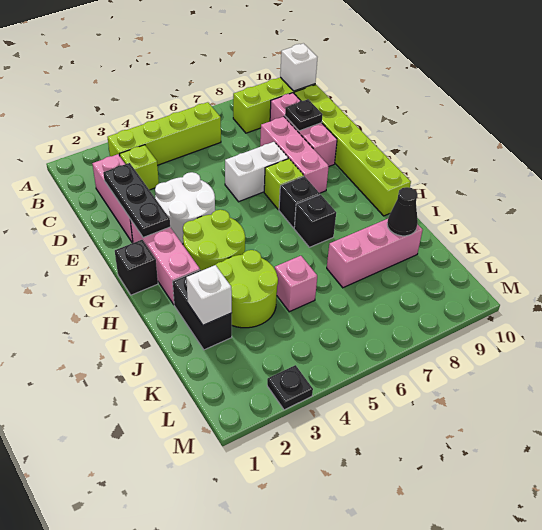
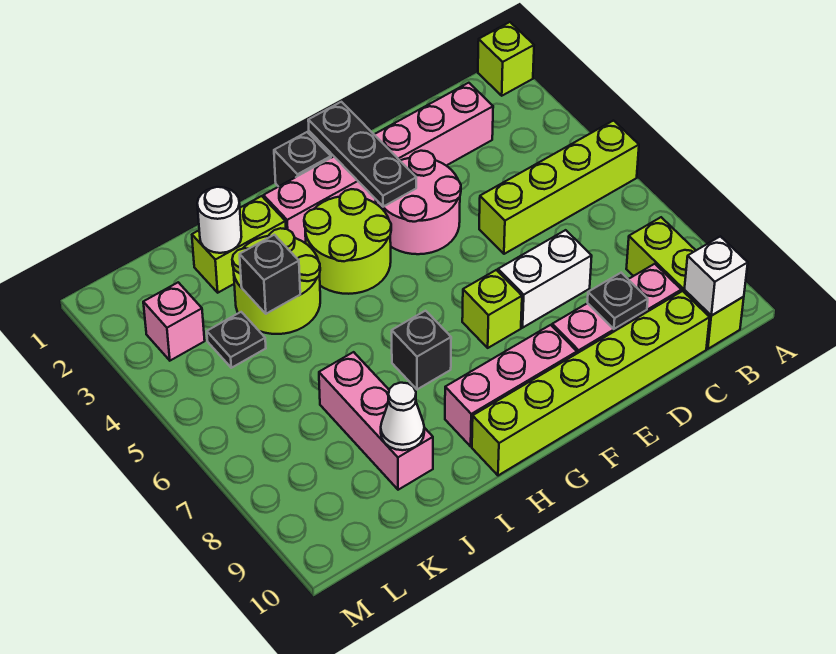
lime 1x4 brick [108,102,221,165] -> lime 1x4 brick turned to [479,121,639,254]
lime 1x1 brick [120,145,159,190] -> lime 1x1 brick moved to [478,22,534,96]
black 1x3 plate [103,163,170,237] -> black 1x3 plate turned to [308,102,416,207]
pink 1x3 brick [260,117,329,193] -> pink 1x3 brick moved to [445,325,577,446]
white 2x2 round brick [155,172,215,244] -> pink 2x2 round brick [376,151,461,254]
white 1x2 brick [225,142,288,202] -> white 1x2 brick turned to [498,230,592,328]
black 1x1 brick [279,176,320,228] -> black 1x1 brick moved to [240,235,300,314]
black 1x2 brick [173,270,232,350] -> lime 1x2 brick [192,196,286,293]
white 1x1 brick [186,265,232,325] -> white 1x1 round brick [197,187,241,253]
pink 1x1 brick [275,256,317,312] -> pink 1x1 brick moved to [143,282,205,361]
black 1x1 cone [387,187,418,236] -> white 1x1 cone [381,383,424,450]
black 1x1 plate [267,365,313,410] -> black 1x1 plate moved to [207,312,266,368]

